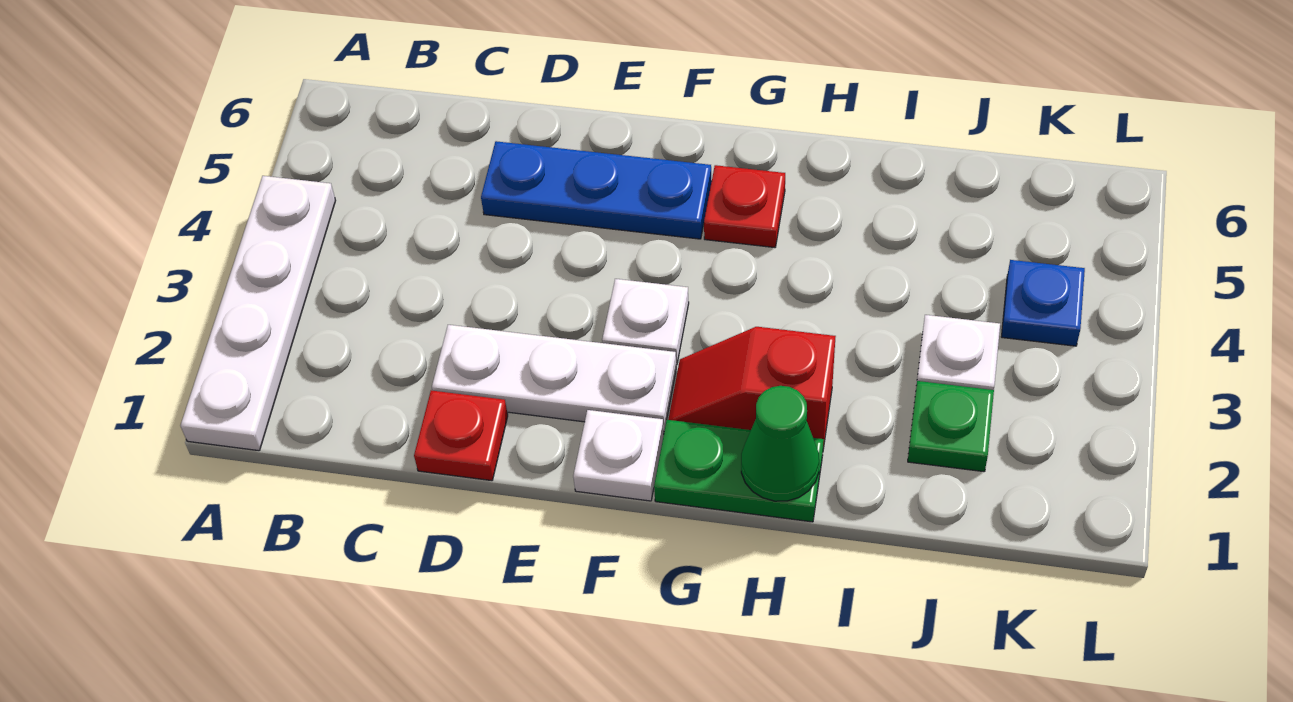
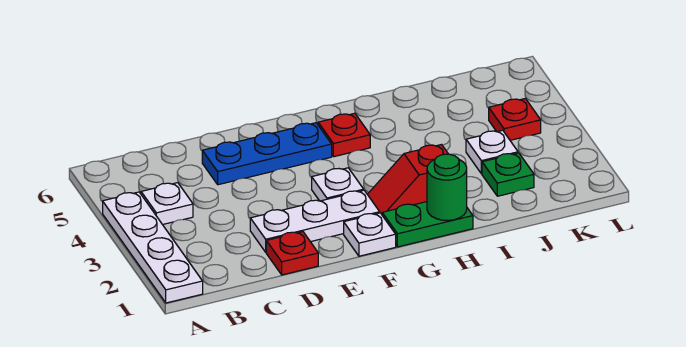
none -> white 1x1 plate [141,183,193,225]
green 1x1 cone [741,386,819,501] -> green 1x1 round brick [427,154,467,220]
blue 1x1 plate [1002,260,1085,346] -> red 1x1 plate [489,99,541,140]

